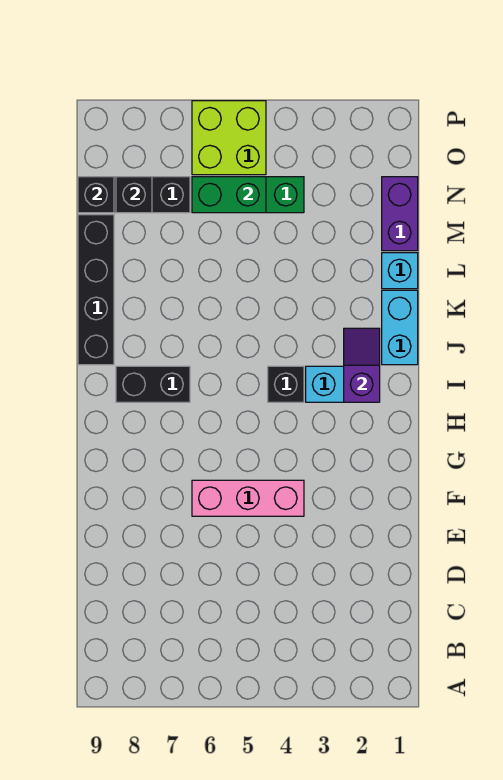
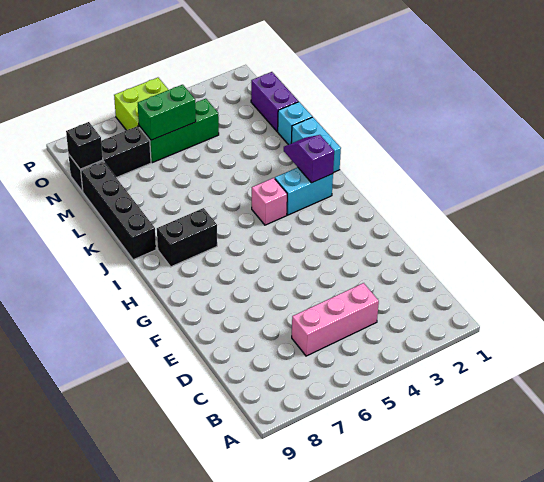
pink 1x3 brick [192,480,304,516] -> pink 1x3 brick moved to [292,283,379,356]
black 1x1 brick [268,366,304,402] -> pink 1x1 brick [252,178,287,225]
black 1x1 brick [116,177,152,213] -> none

